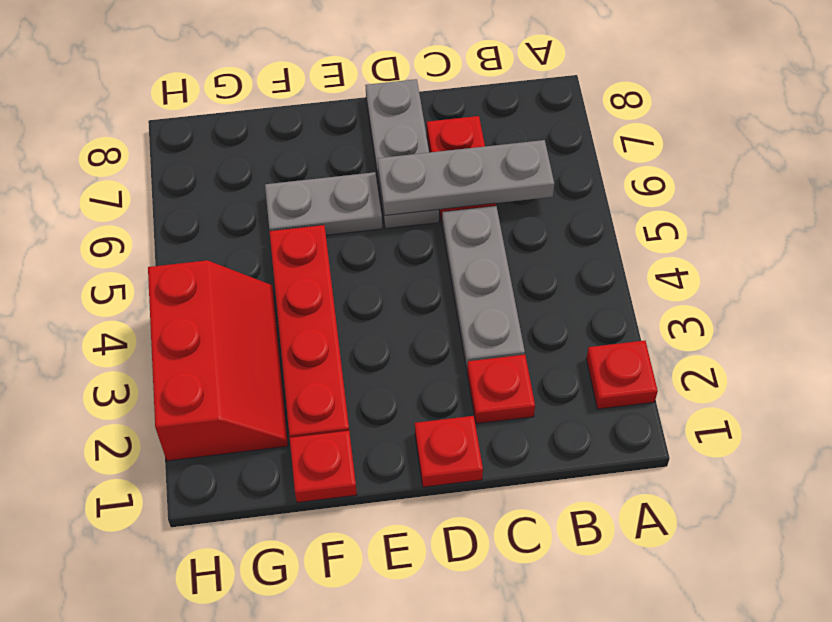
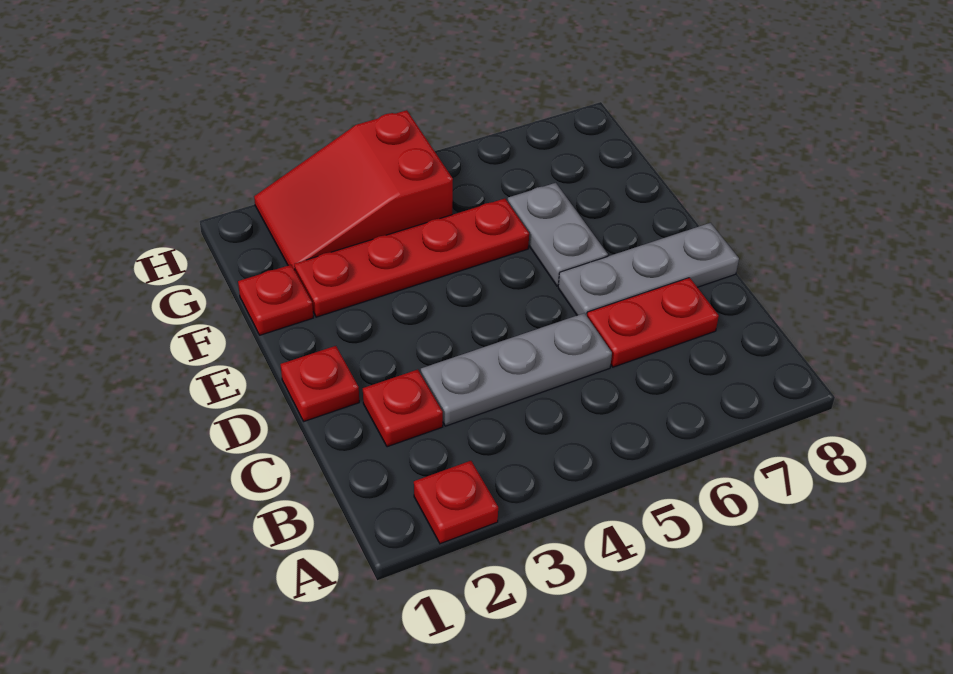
grey 1x3 plate [378,140,554,215] -> none
red 2x3 slope [148,260,288,461] -> red 2x3 slope turned to [254,110,453,270]

